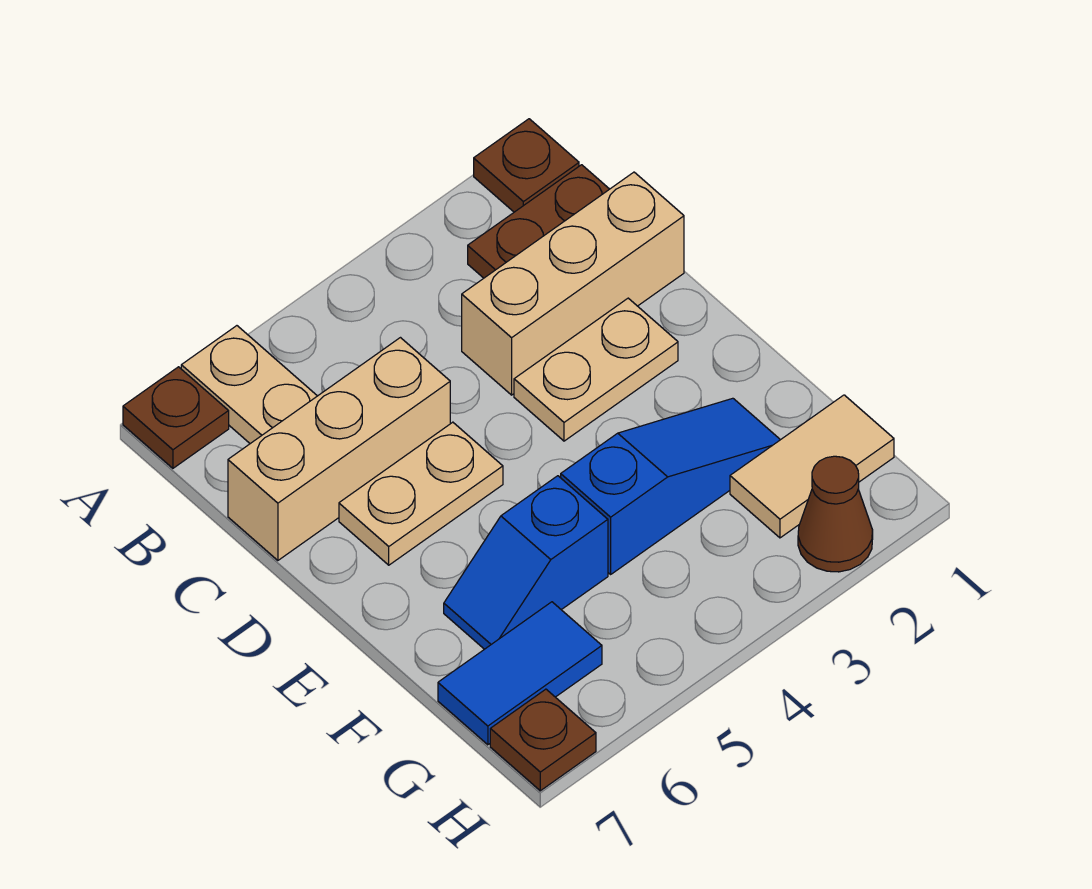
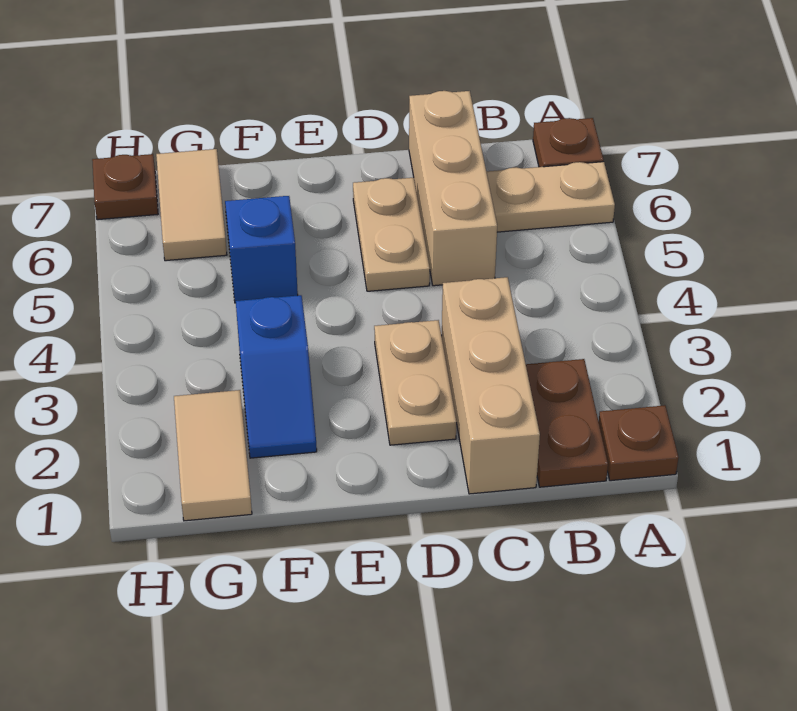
blue 1x3 slope [561,398,780,574] -> blue 1x2 slope [236,295,317,458]
blue 1x2 tile [438,602,602,745] -> tan 1x2 tile [156,149,227,261]
brown 1x1 cone [798,456,873,572] -> none

